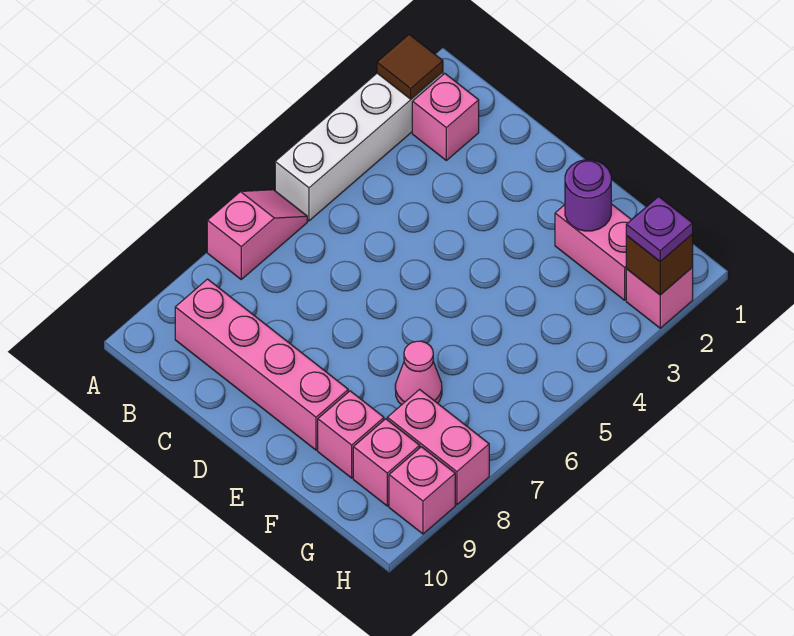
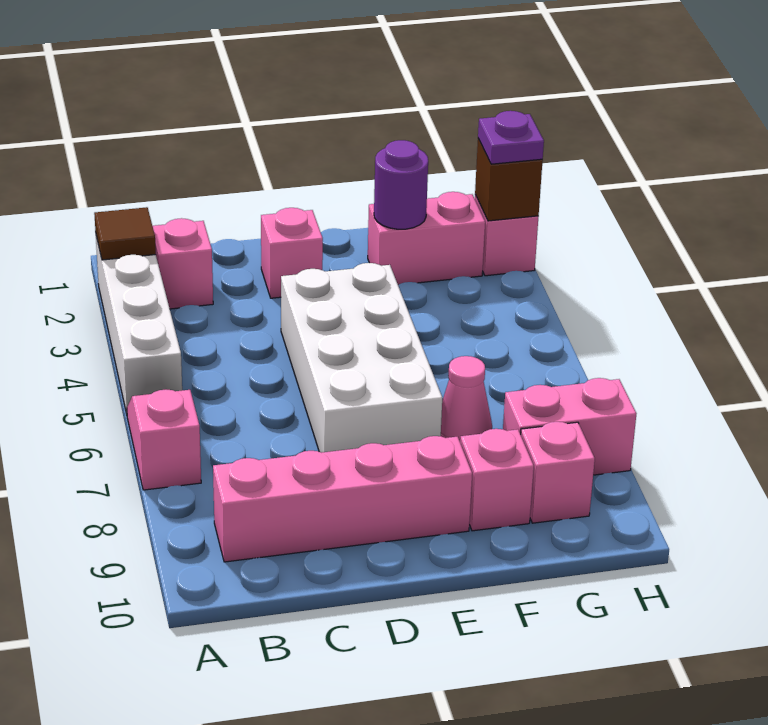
none -> white 2x4 brick [281,263,442,453]
pink 1x1 brick [389,447,455,534] -> pink 1x1 brick moved to [261,208,323,298]

